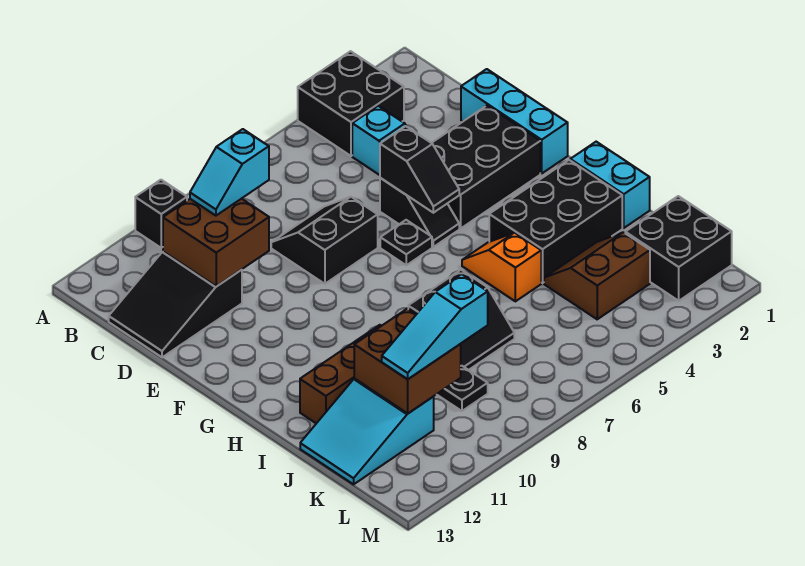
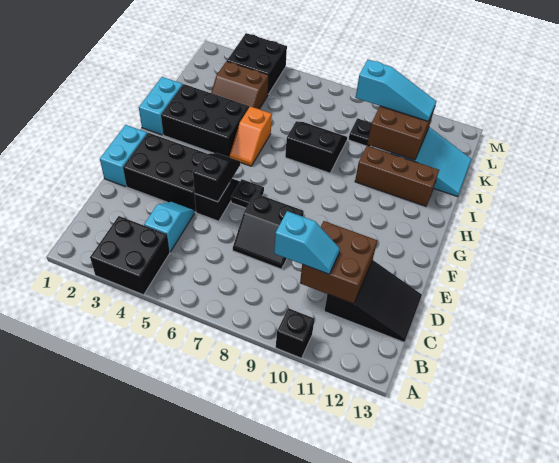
cyan 1x3 brick [461,69,568,173] -> cyan 1x2 brick [100,125,147,187]
black 2x2 brick [625,196,732,301] -> black 2x2 brick moved to [227,33,287,94]

